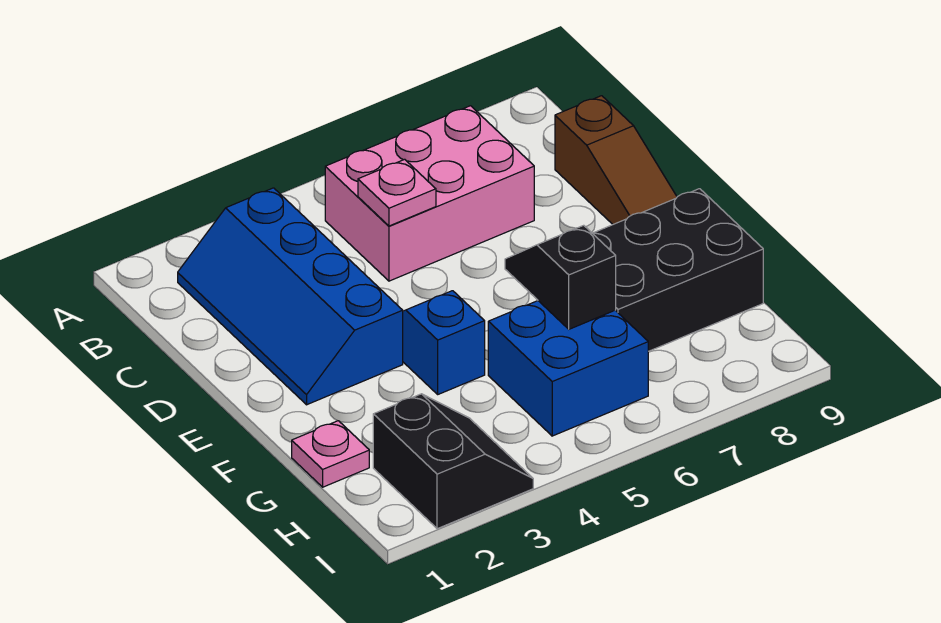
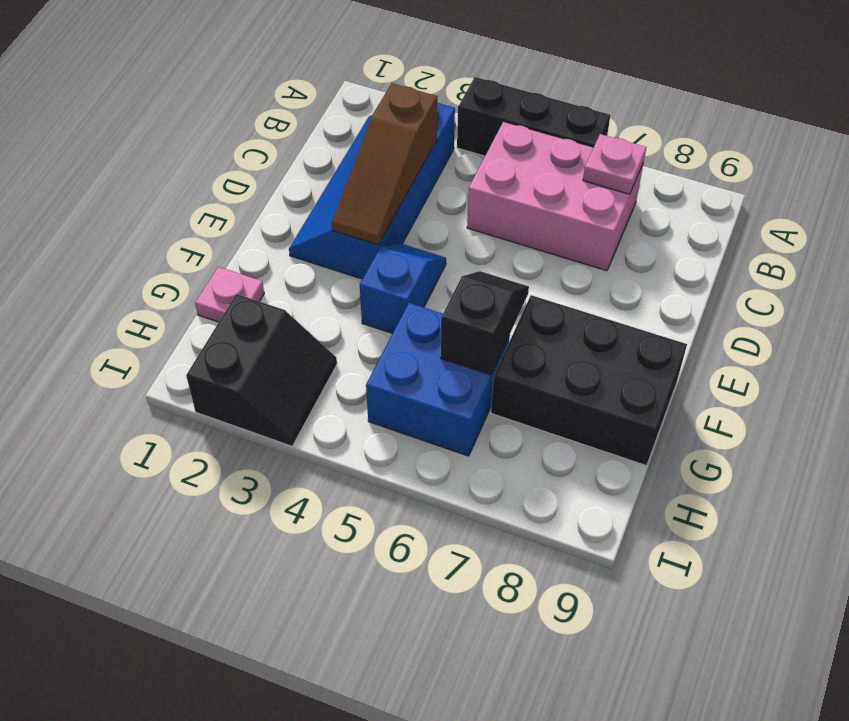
none -> black 1x3 brick [457,77,610,156]
pink 1x1 plate [358,159,436,226] -> pink 1x1 plate moved to [583,134,646,194]
brown 1x3 slope [555,96,677,224] -> brown 1x3 slope moved to [332,83,437,245]

